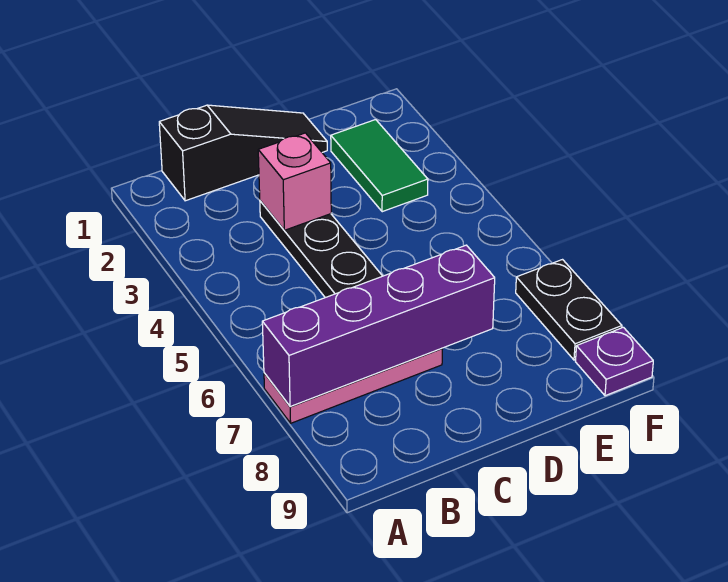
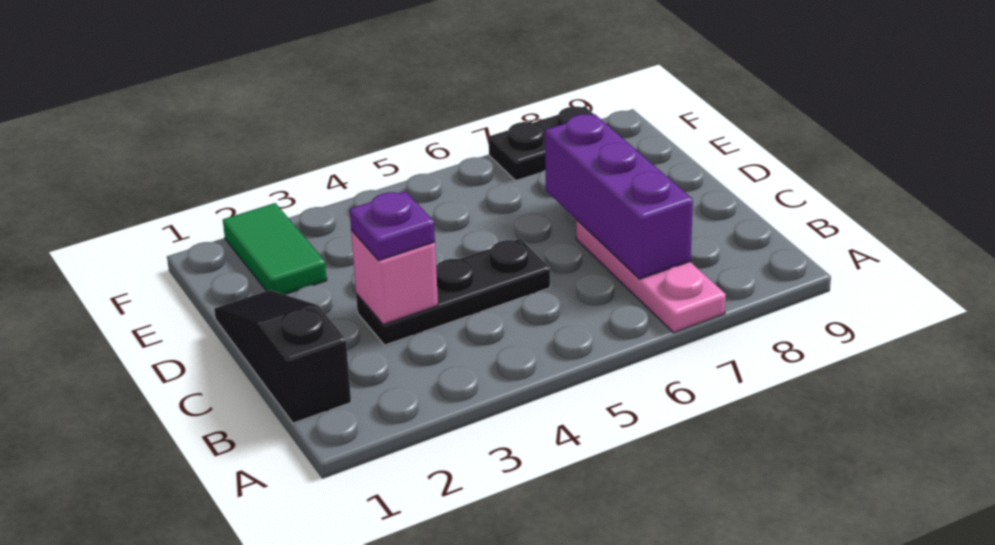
purple 1x4 brick [262,245,495,407] -> purple 1x3 brick [545,114,693,279]
green 1x2 tile [331,120,428,212] -> green 1x2 tile turned to [223,203,327,295]
purple 1x1 plate [576,327,653,396] -> purple 1x1 plate moved to [350,191,435,260]

